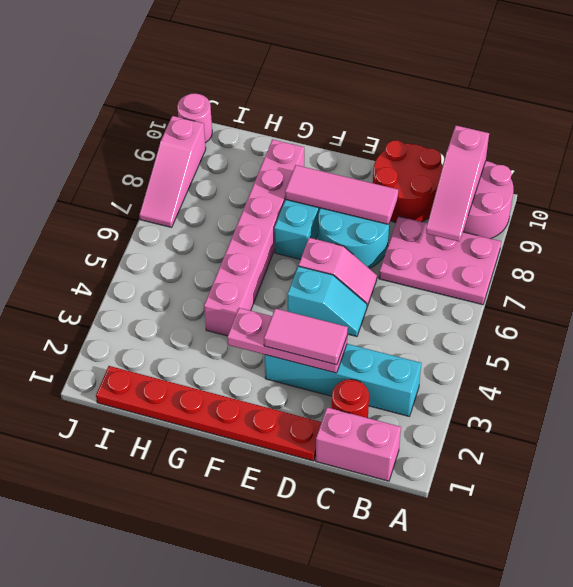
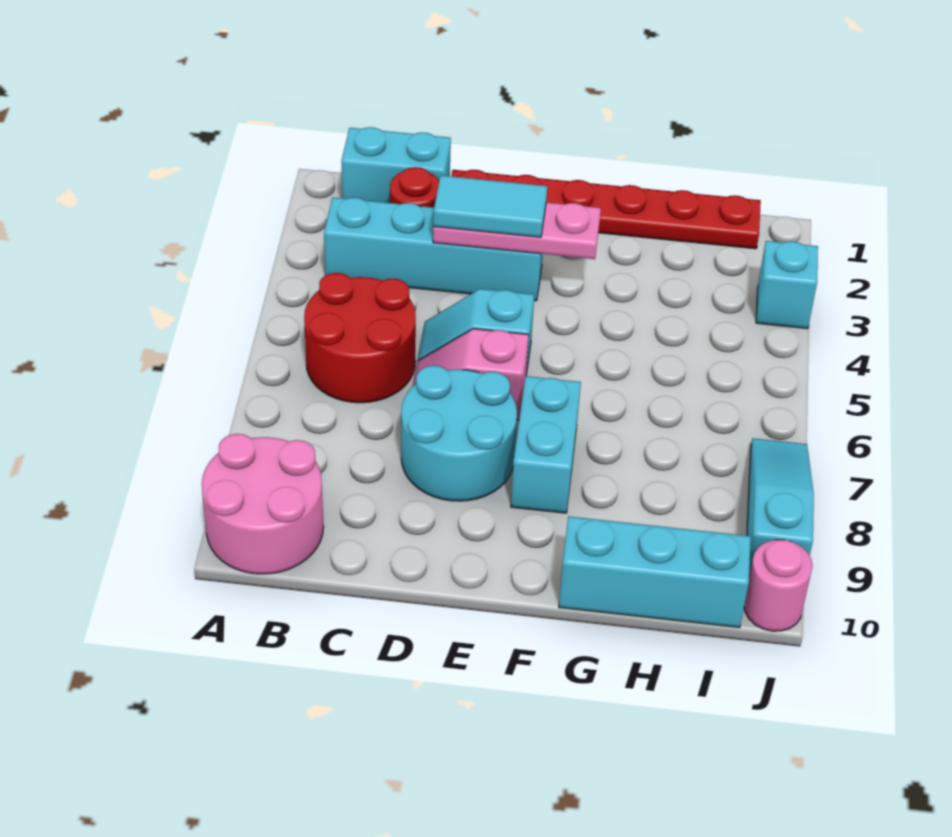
pink 2x3 plate [379,216,501,305] -> none
pink 1x2 brick [316,407,401,481] -> cyan 1x2 brick [341,127,451,203]
pink 1x3 slope [426,126,489,242] -> none
red 2x2 round brick [373,141,443,223] -> red 2x2 round brick moved to [304,273,416,403]
pink 1x2 tile [264,308,348,365] -> cyan 1x2 tile [433,175,547,237]
pink 1x3 tile [285,165,398,224] -> none
pink 1x6 brick [204,139,304,336] -> none
none -> cyan 1x3 brick [559,516,751,628]
none -> cyan 1x1 brick [756,241,818,329]
pink 1x3 slope [139,116,206,227] -> cyan 1x3 slope [747,438,814,576]

